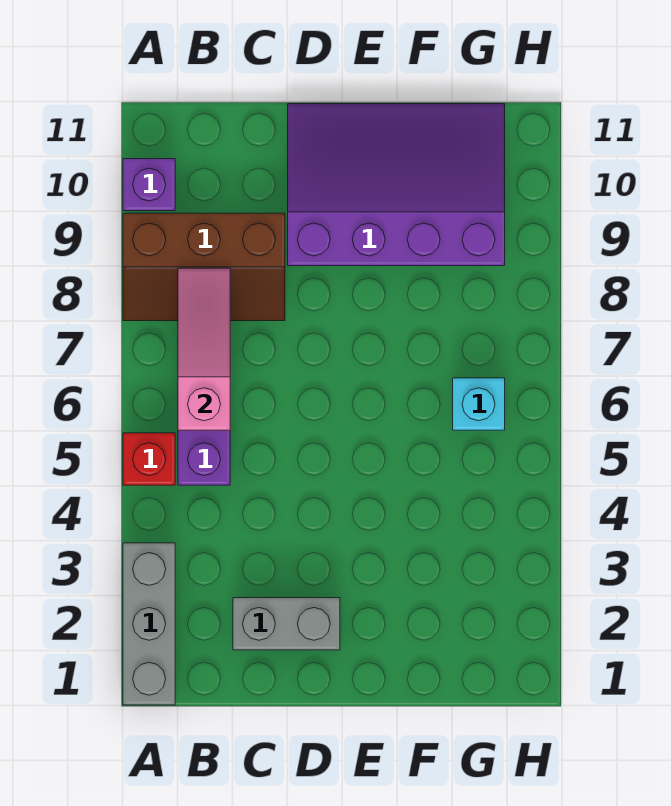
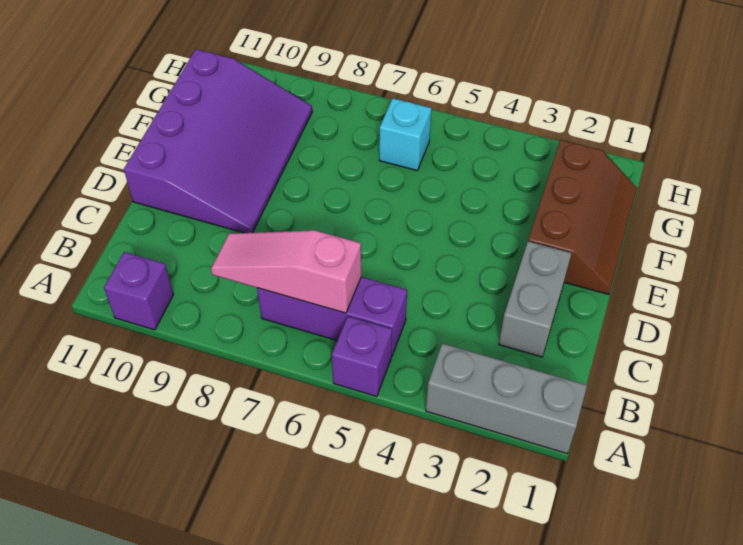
red 1x1 brick [123,433,175,485] -> purple 1x1 brick [332,316,392,397]
brown 2x3 slope [123,213,285,321] -> brown 2x3 slope moved to [528,140,637,295]
purple 3x4 slope [288,104,505,266] -> purple 3x4 slope turned to [124,49,312,233]

